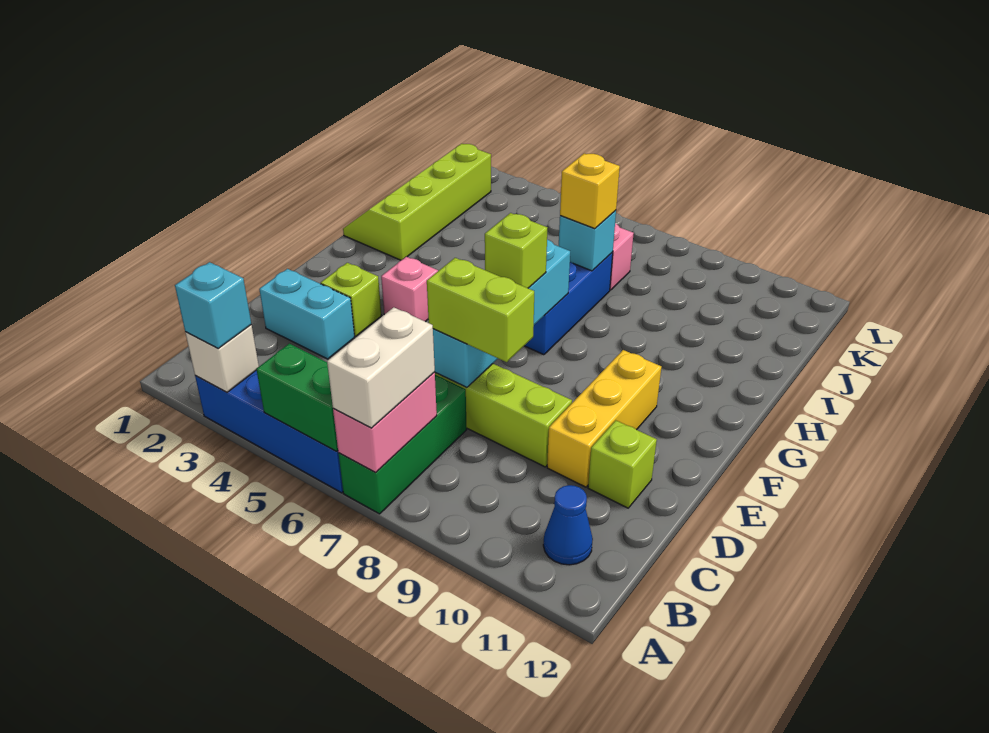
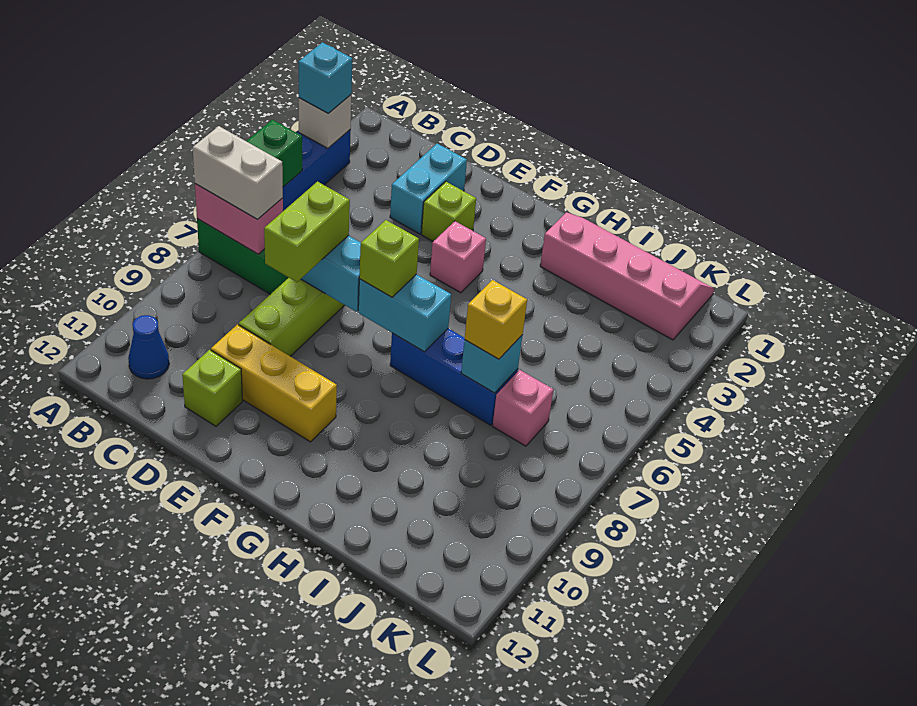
lime 2x4 slope [343,144,491,260] -> pink 2x4 slope [540,212,714,340]

